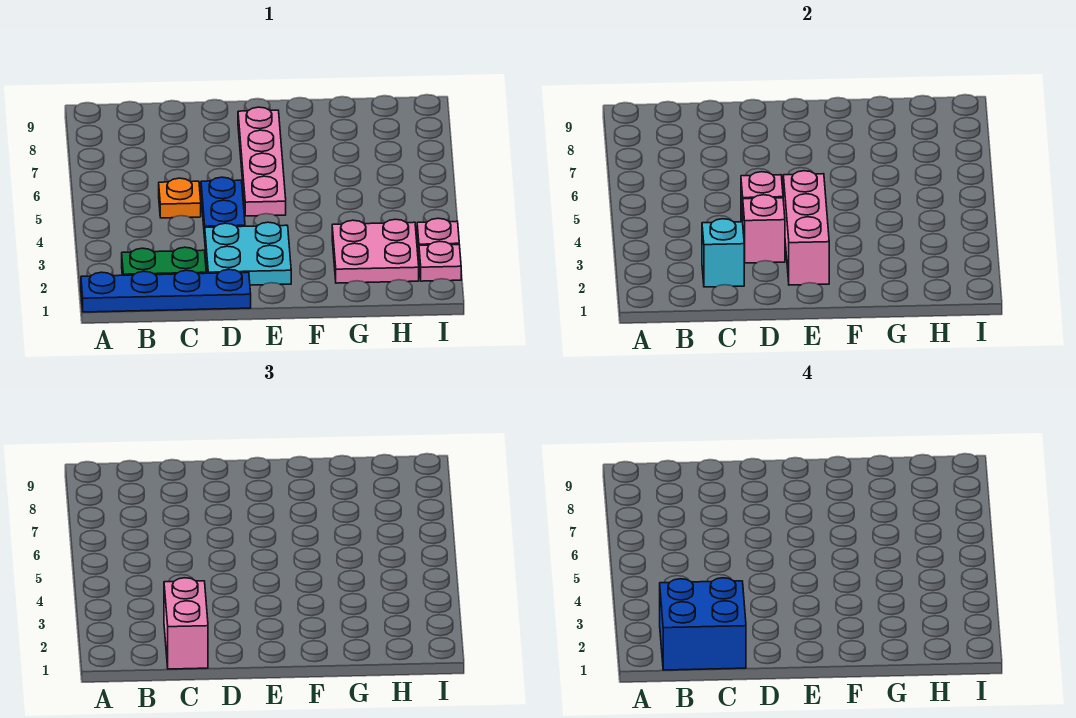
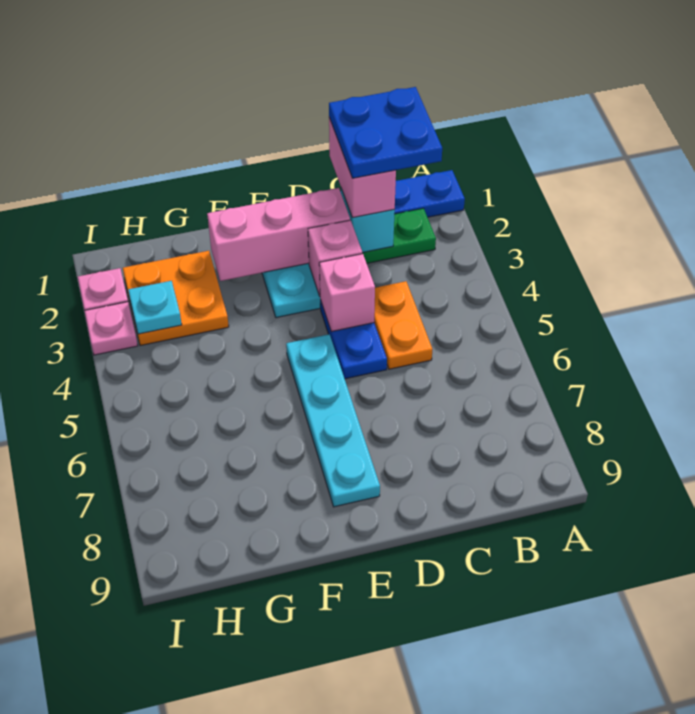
blue 2x2 brick [660,578,746,670] -> blue 2x2 plate [329,87,442,178]
orange 1x1 plate [159,178,201,218] -> orange 1x2 plate [374,281,432,369]
pink 1x3 brick [783,171,829,285] -> pink 1x3 brick turned to [207,188,350,281]
pink 1x4 plate [238,107,286,216] -> cyan 1x4 plate [286,334,380,507]
pink 2x2 plate [332,219,419,283] -> orange 2x2 plate [123,251,229,346]
none -> cyan 1x1 plate [128,281,182,334]

